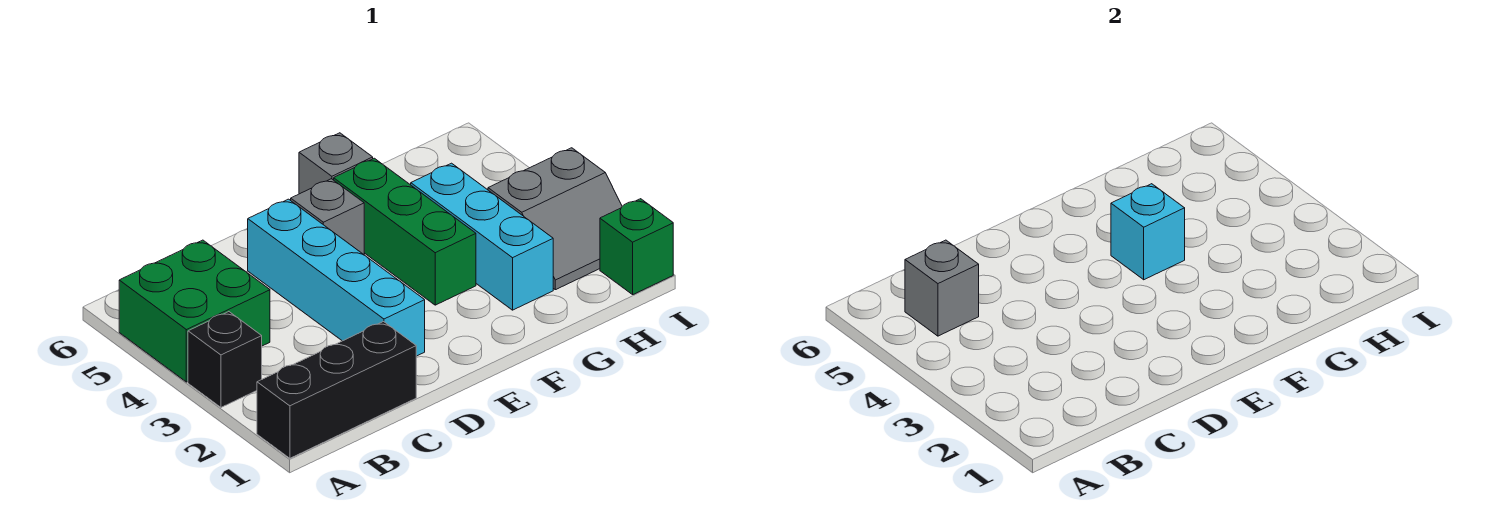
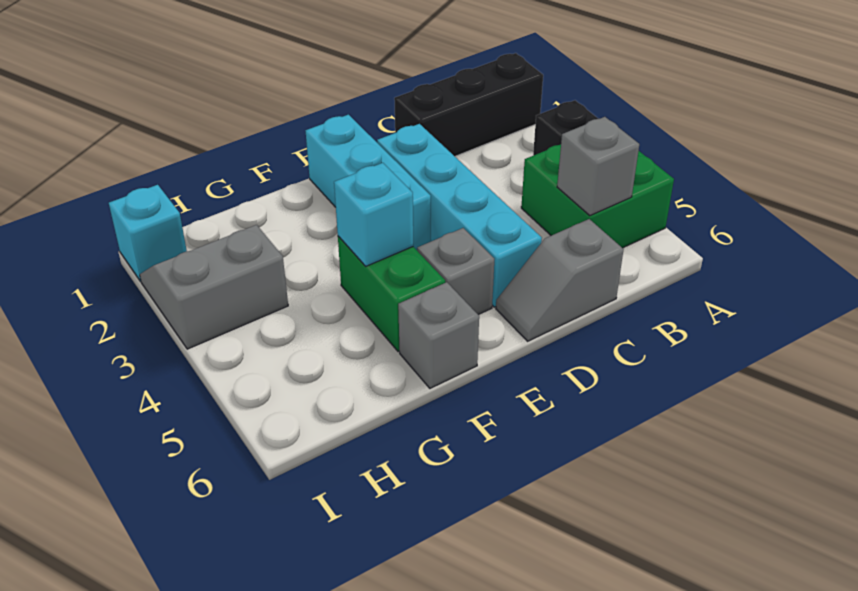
none -> grey 1x2 slope [496,219,624,341]
green 1x3 brick [334,158,476,305] -> green 1x2 brick [338,236,445,352]
cyan 1x3 brick [411,163,553,310] -> cyan 1x3 brick moved to [306,115,431,250]
green 1x1 brick [600,199,673,294] -> cyan 1x1 brick [109,185,187,282]

